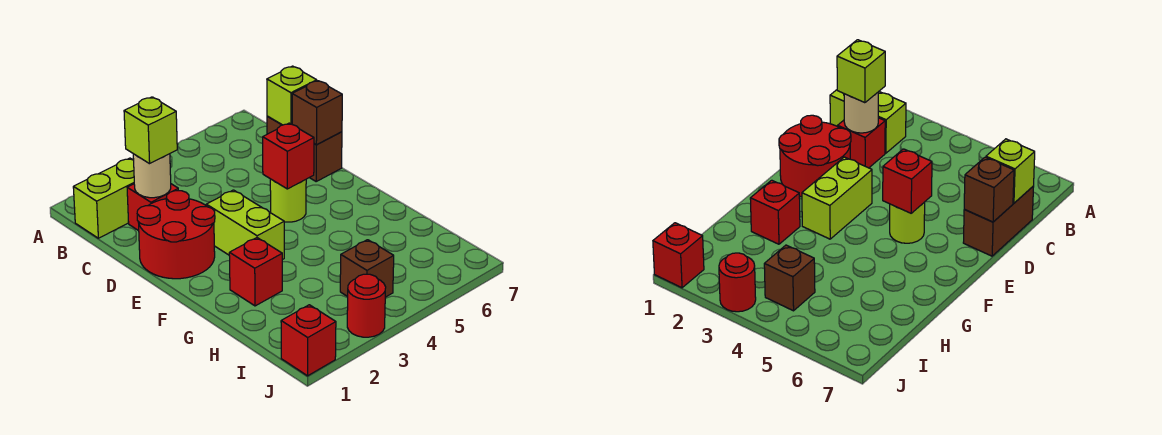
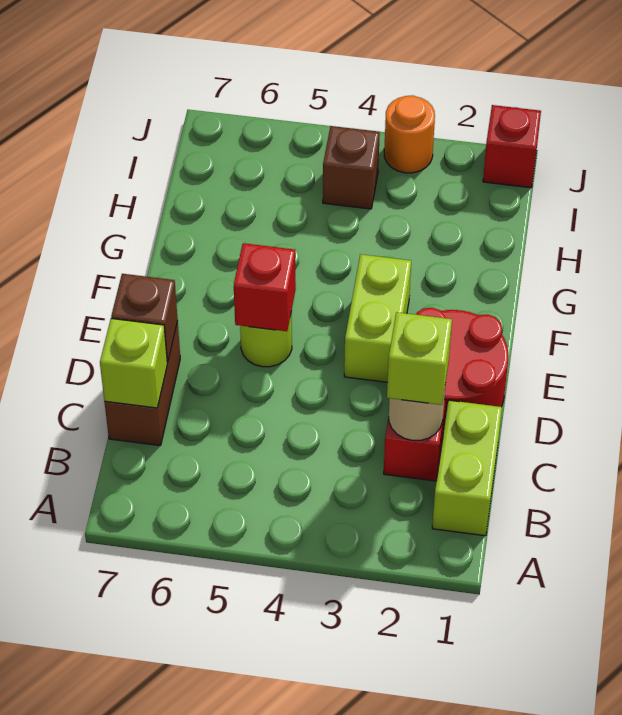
lime 1x2 brick [73,158,134,238] -> lime 1x2 brick turned to [432,400,502,536]
red 1x1 brick [229,238,282,306] -> none
red 1x1 round brick [347,274,386,337] -> orange 1x1 round brick [384,95,435,173]

